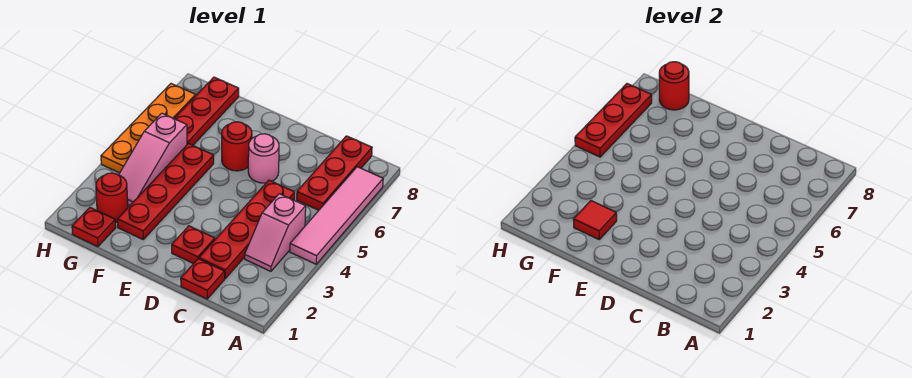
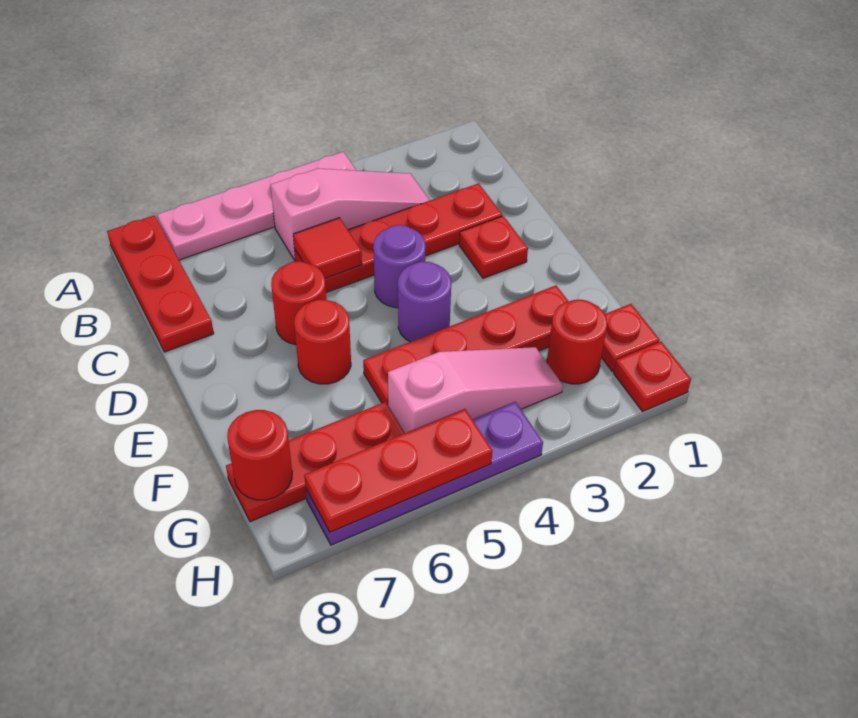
pink 1x4 tile [290,167,383,264] -> pink 1x4 plate [157,152,357,260]
pink 1x2 slope [245,194,306,271] -> pink 1x3 slope [271,168,430,261]
red 1x3 plate [297,136,372,210] -> red 1x3 plate turned to [107,215,214,352]
red 1x1 plate [181,259,225,299] -> red 1x1 plate moved to [614,342,691,411]
none -> purple 1x1 round brick [373,225,425,308]
pink 1x1 round brick [248,134,279,183] -> red 1x1 round brick [271,261,326,345]
none -> purple 1x1 round brick [398,261,451,342]
red 1x1 tile [573,201,617,239] -> red 1x1 tile moved to [293,218,362,278]
orange 1x4 plate [101,84,196,173] -> purple 1x4 plate [306,402,543,545]

